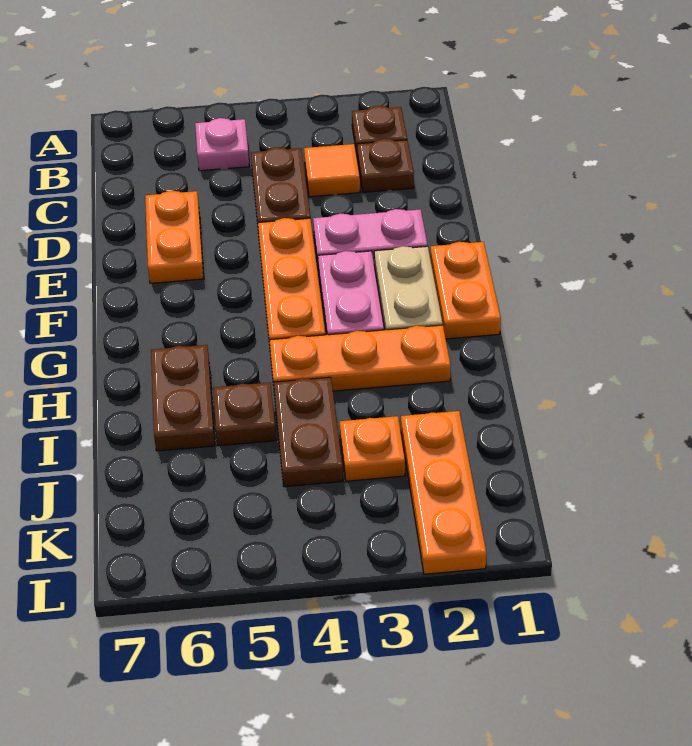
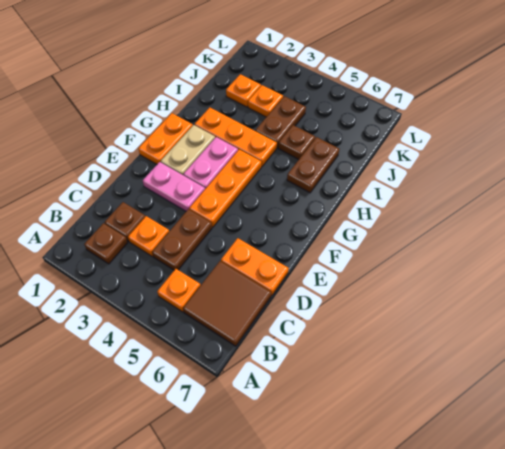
pink 1x1 plate [195,118,249,171] -> orange 1x1 plate [157,269,200,312]
none -> brown 2x2 tile [183,261,271,346]
orange 1x1 tile [304,144,360,197] -> orange 1x1 plate [128,216,169,256]
orange 1x2 plate [145,191,204,283] -> orange 1x2 plate turned to [221,238,289,296]
orange 1x3 plate [401,411,486,574] -> orange 1x1 plate [226,74,261,107]

